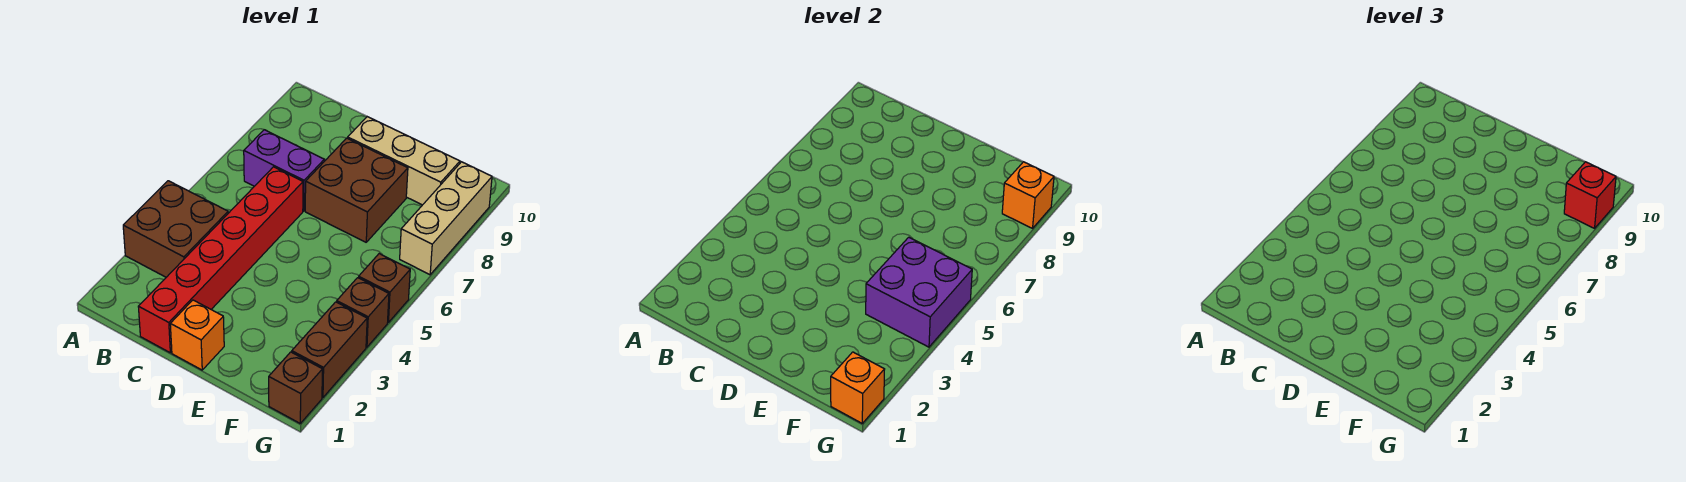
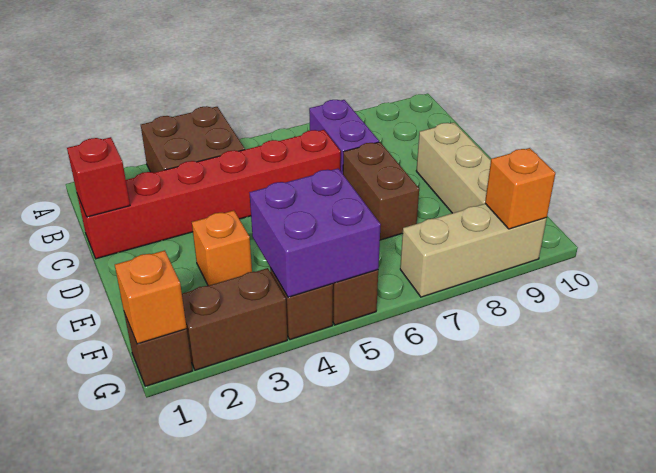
orange 1x1 brick [170,300,224,370] -> orange 1x1 brick moved to [192,210,252,286]
brown 2x2 brick [305,138,408,242] -> brown 1x2 brick [343,142,419,240]
red 1x1 brick [1564,162,1616,228] -> red 1x1 brick moved to [67,137,130,217]

